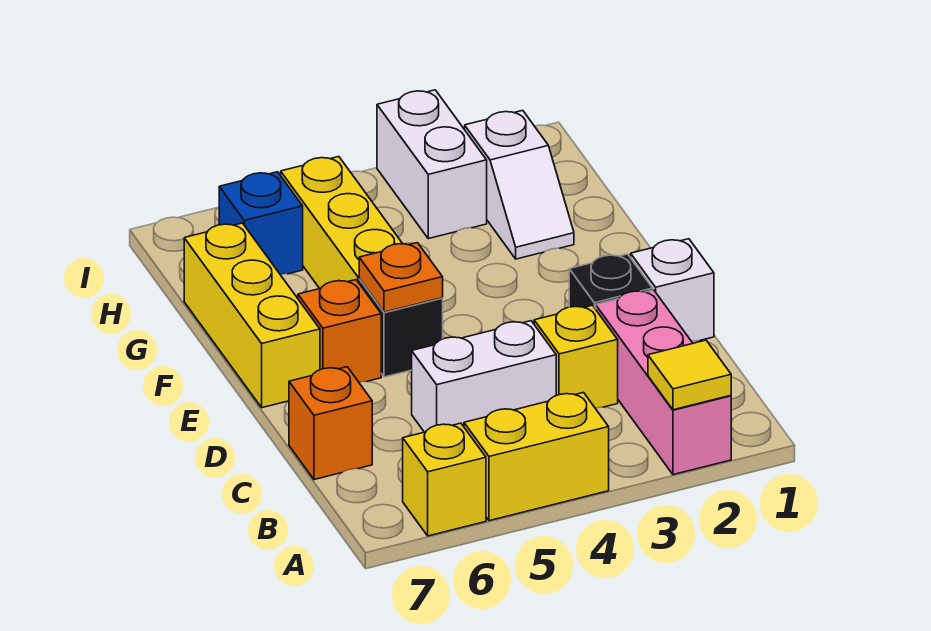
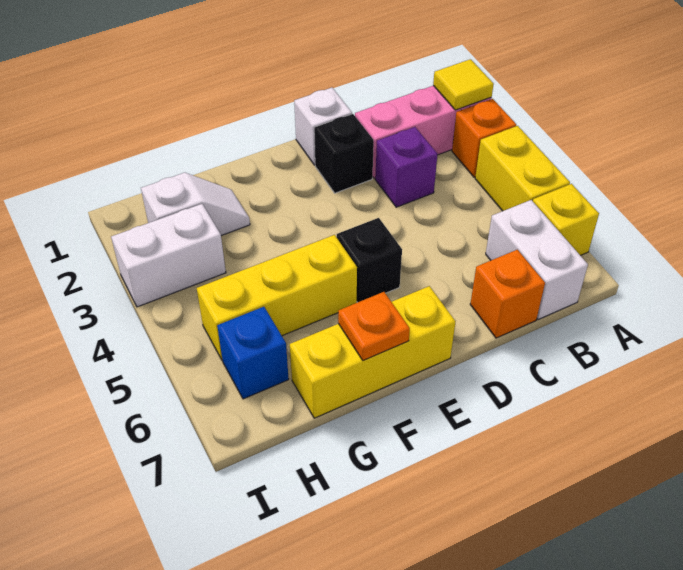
yellow 1x1 brick [534,305,618,408] -> purple 1x1 brick [375,127,438,207]
white 1x2 brick [412,321,556,432] -> white 1x2 brick moved to [486,200,588,319]
orange 1x1 plate [359,243,443,312] -> orange 1x1 plate moved to [338,292,410,360]
orange 1x1 brick [298,280,381,382] -> orange 1x1 brick moved to [452,99,516,177]

